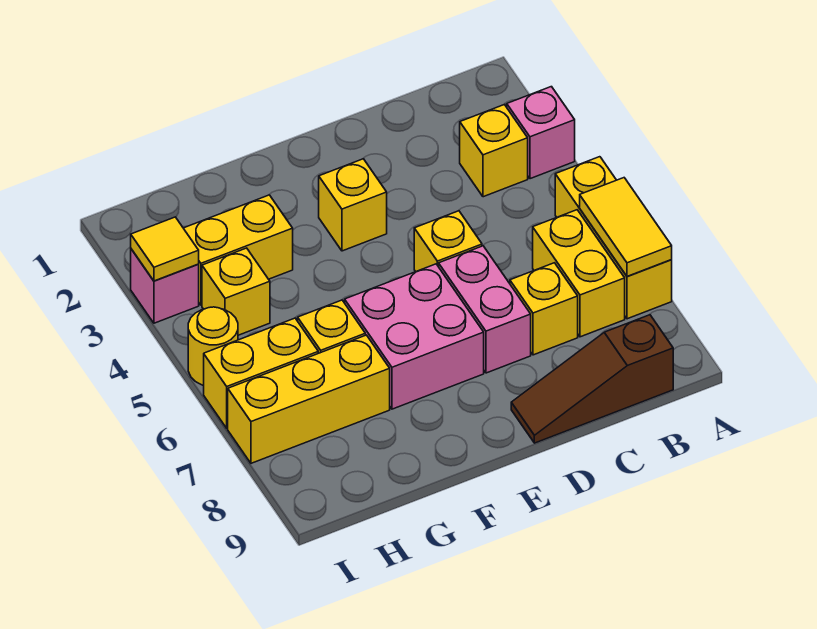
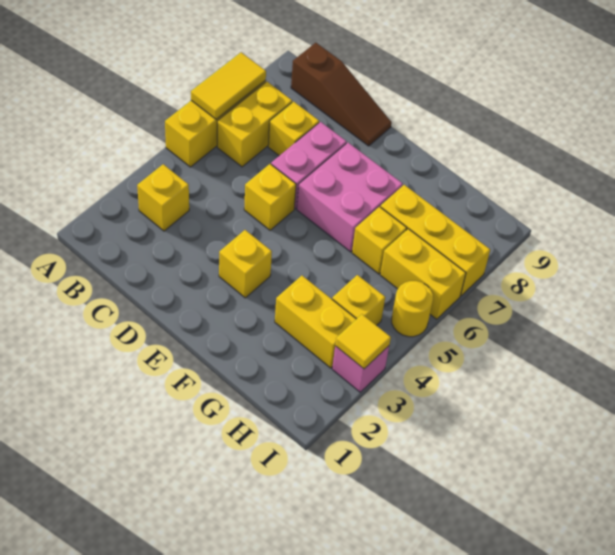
pink 1x1 brick [507,87,575,179] -> none

